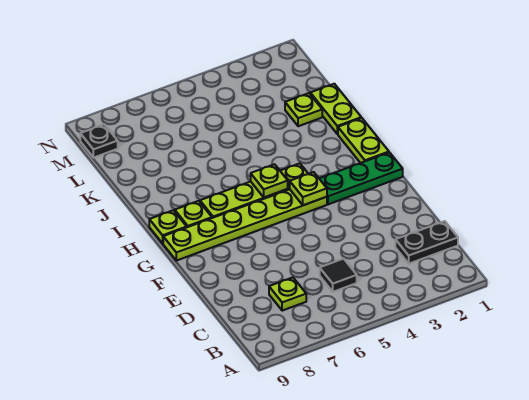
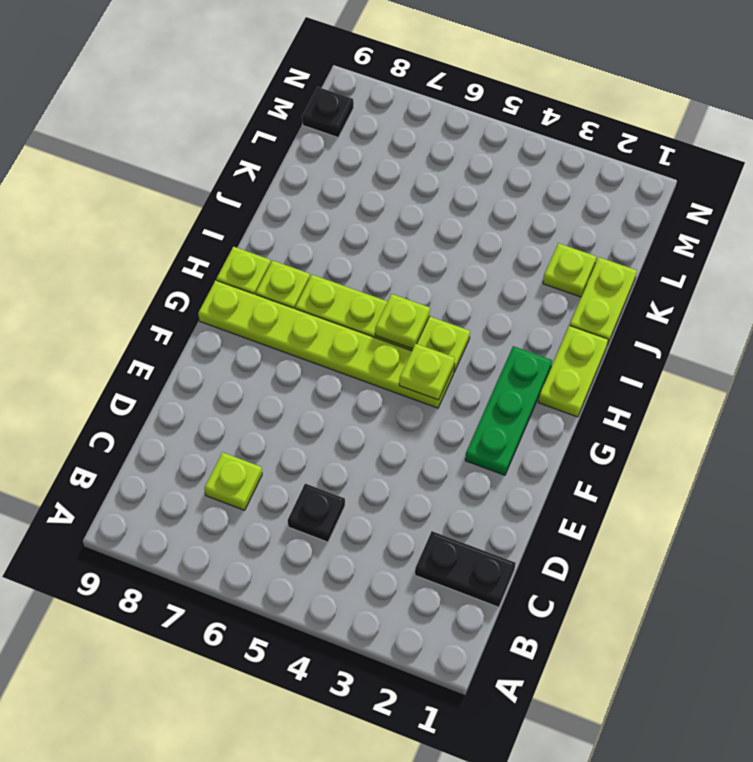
black 1x1 tile [320,259,357,292] -> black 1x1 plate [288,484,345,542]
green 1x3 plate [319,152,403,204] -> green 1x3 plate turned to [465,346,552,475]

